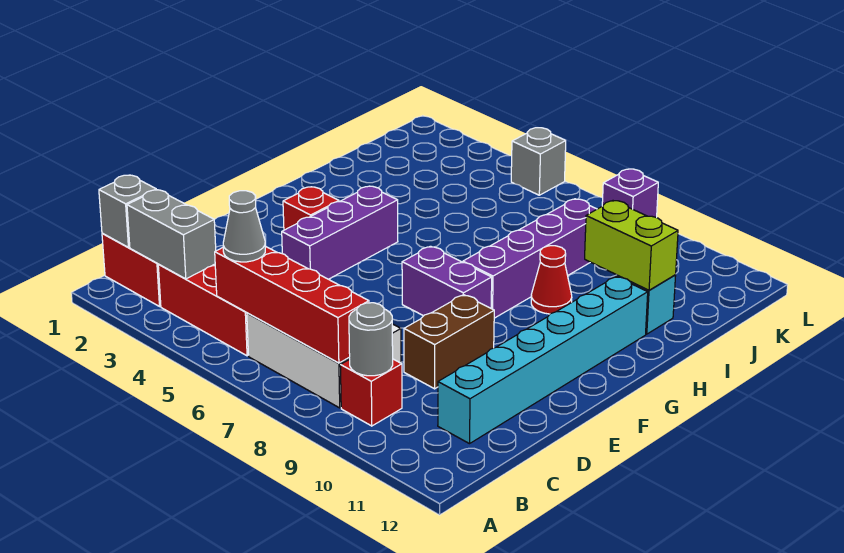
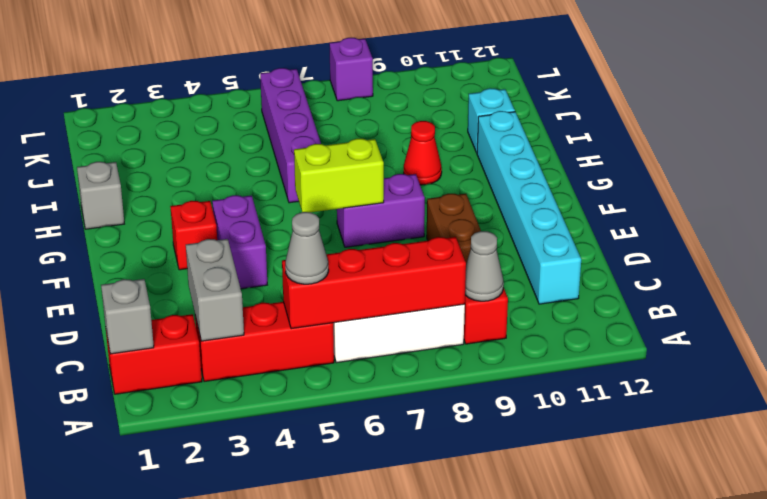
grey 1x2 brick [127,190,216,279] -> grey 1x2 brick turned to [186,239,244,341]
grey 1x1 round brick [349,303,393,376] -> grey 1x1 cone [465,231,504,301]
purple 1x3 brick [282,186,398,279] -> purple 1x2 brick [212,195,267,289]
purple 1x4 brick [463,199,597,318] -> purple 1x4 brick moved to [260,68,321,203]
lime 1x2 brick [585,201,678,290] -> lime 1x2 brick moved to [294,139,384,212]
grey 1x1 brick [511,128,566,195] -> grey 1x1 brick moved to [77,162,124,229]

